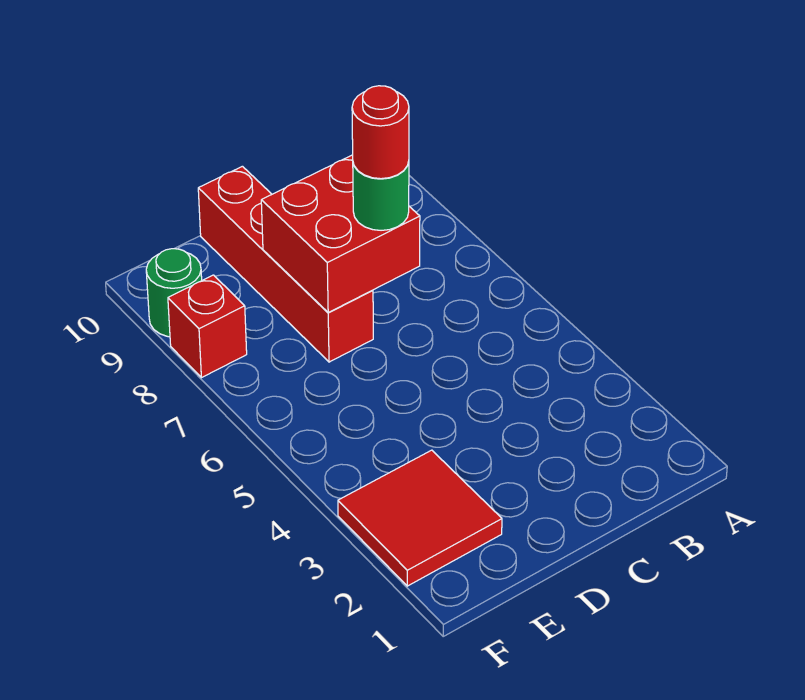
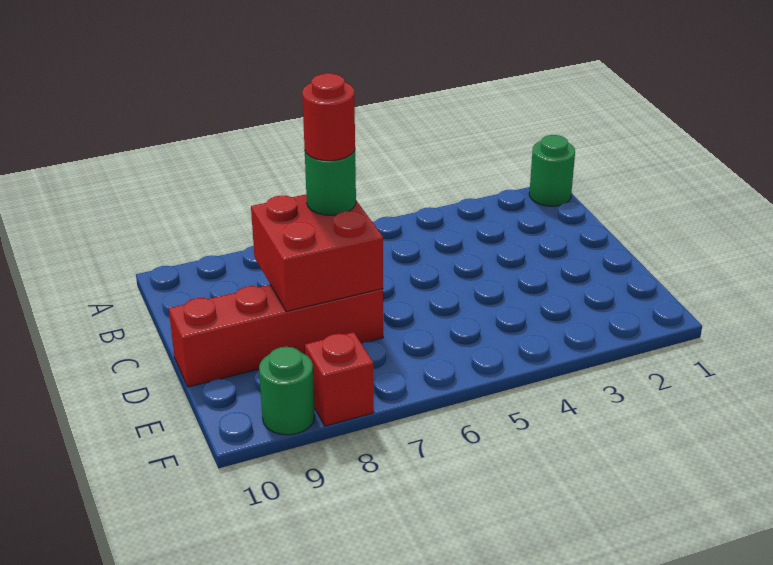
none -> green 1x1 round brick [529,135,575,206]
red 2x2 tile [338,450,502,586] -> none

